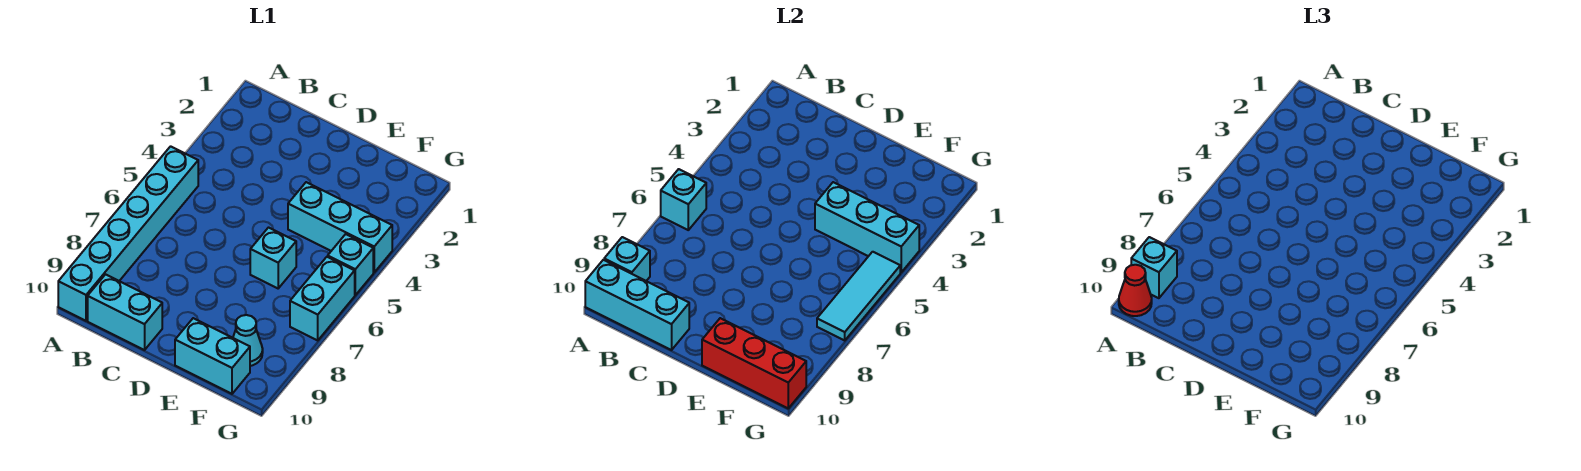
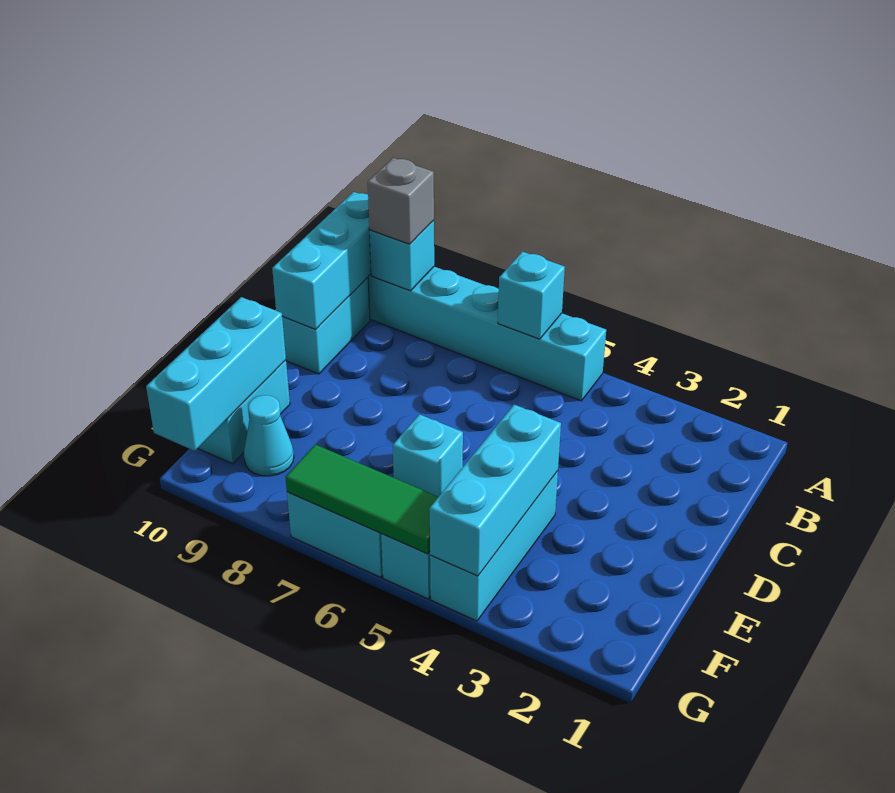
cyan 1x1 brick [1131,237,1177,298] -> grey 1x1 brick [368,158,434,244]
red 1x1 cone [1119,265,1152,316] -> none
red 1x3 brick [702,318,806,408] -> cyan 1x3 brick [146,297,286,451]
cyan 1x3 tile [817,252,900,340] -> green 1x3 tile [286,444,438,554]

